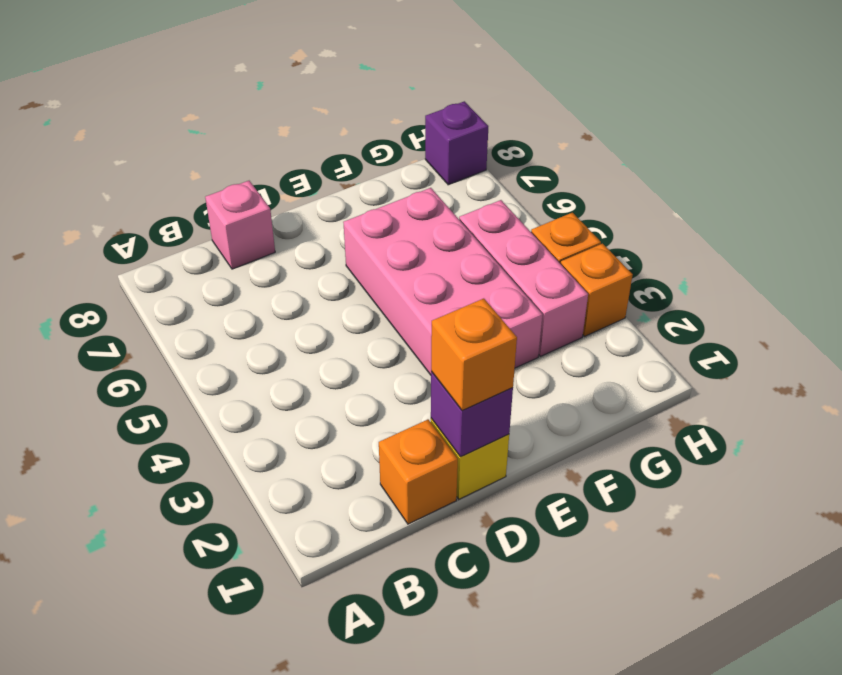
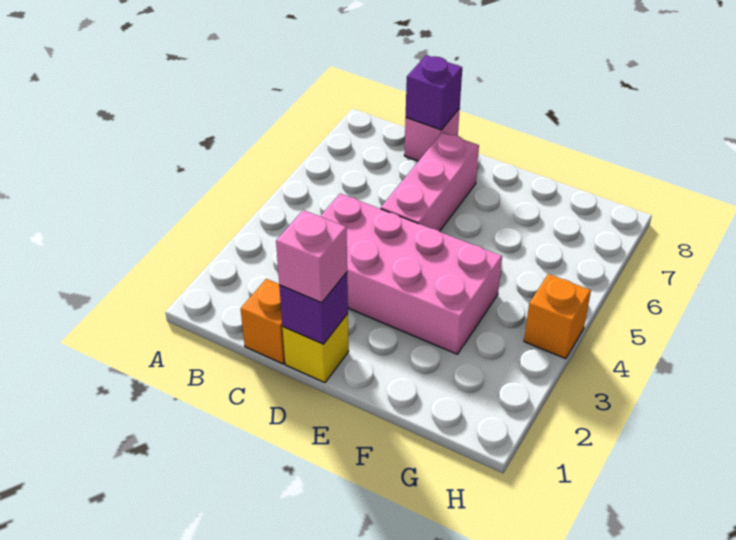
orange 1x1 brick [431,299,517,411] -> pink 1x1 brick [276,210,347,303]
pink 2x4 brick [343,188,543,375] -> pink 2x4 brick turned to [321,194,502,354]
pink 1x3 brick [459,200,588,356] -> pink 1x3 brick moved to [381,132,479,231]
orange 1x1 brick [561,244,633,336] -> none
purple 1x1 brick [425,101,488,185] -> purple 1x1 brick moved to [406,55,462,130]

